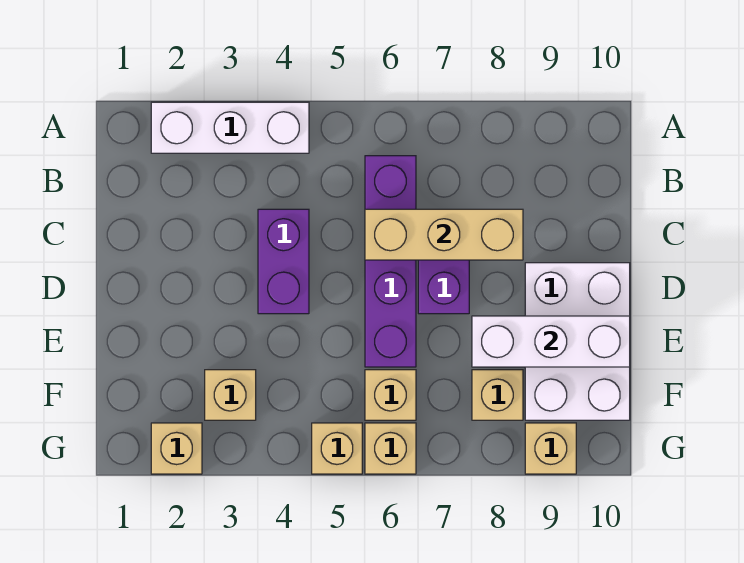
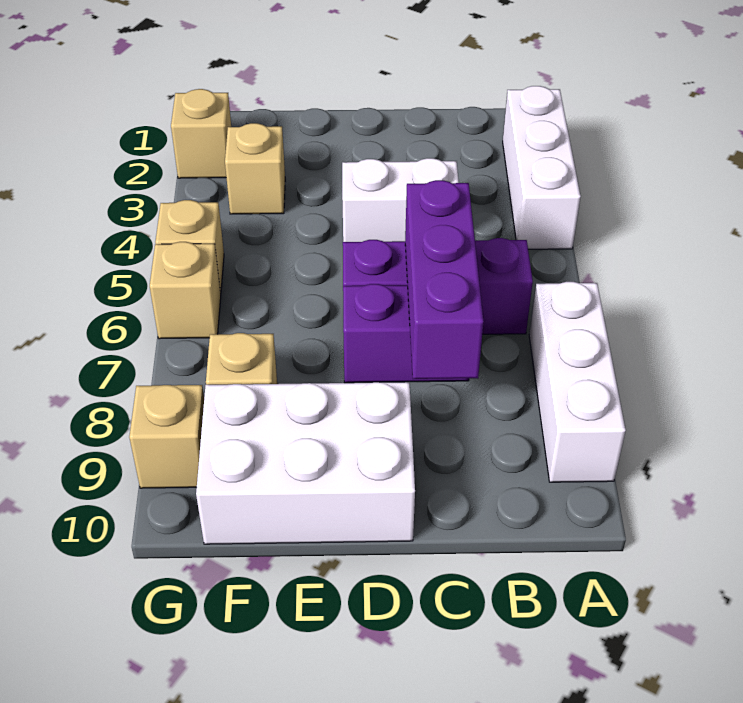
purple 1x4 brick [365,156,416,367] -> purple 1x3 brick [343,238,533,334]
purple 1x2 brick [258,209,309,314] -> white 1x2 brick [342,158,459,242]
tan 1x3 brick [365,209,523,260] -> purple 1x3 brick [405,180,483,379]
white 1x3 brick [472,316,630,367] -> white 1x3 brick moved to [529,282,626,482]
tan 1x1 brick [365,370,416,420] -> none

